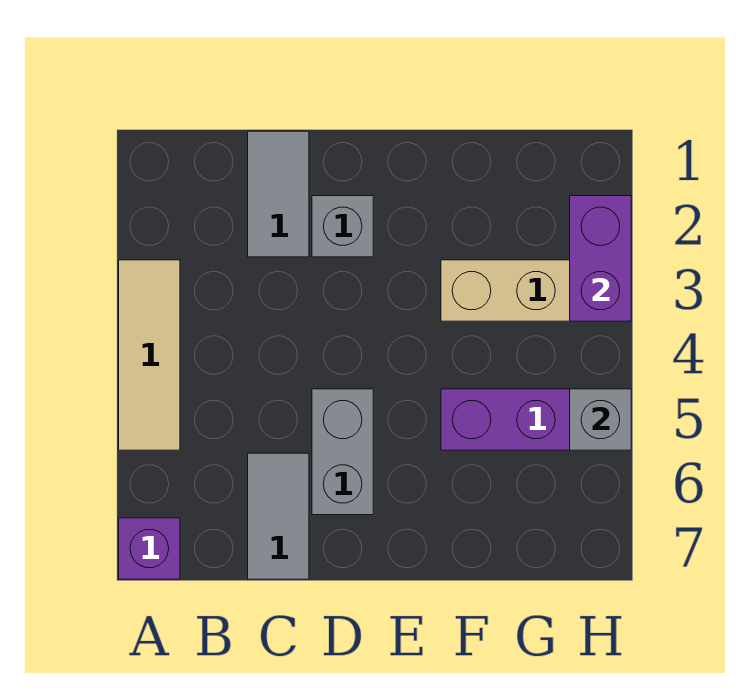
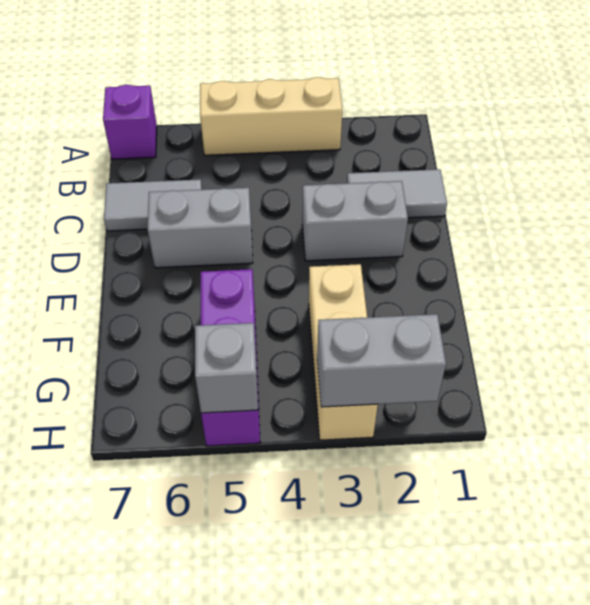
tan 1x3 tile [119,260,180,450] -> tan 1x3 brick [200,77,342,155]
grey 1x1 brick [312,196,373,257] -> grey 1x2 brick [302,181,408,261]
purple 1x2 brick [570,196,631,321] -> grey 1x2 brick [317,314,446,407]

